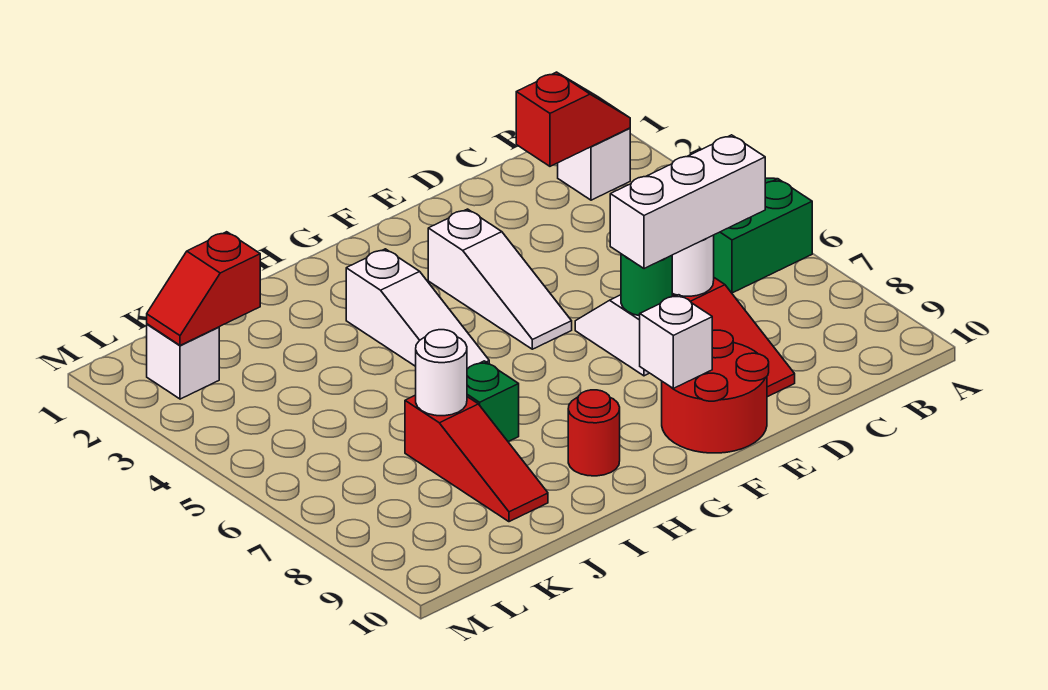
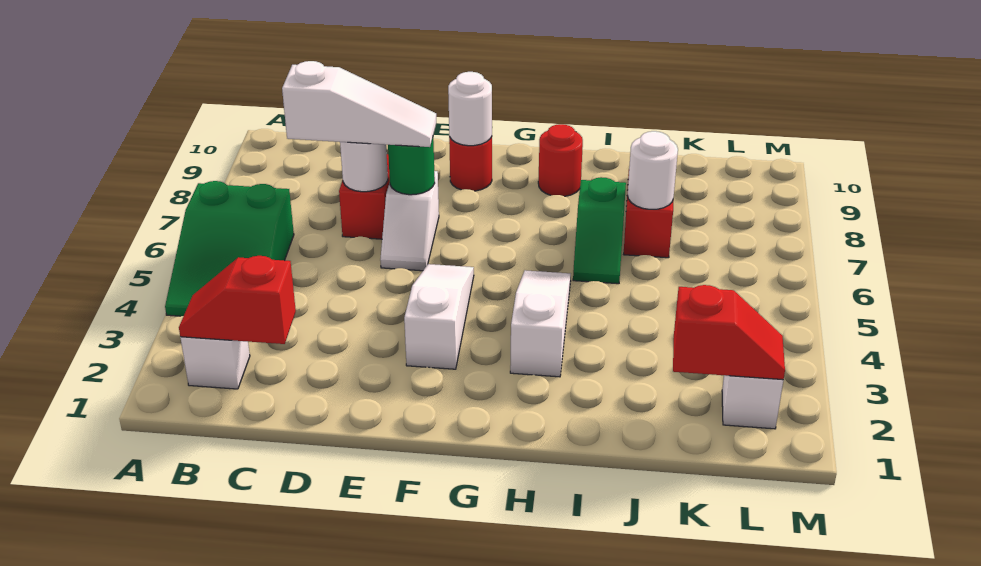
white 1x3 brick [610,135,765,269] -> white 1x3 slope [282,61,436,147]
red 2x2 round brick [662,330,769,453] -> red 1x1 round brick [449,137,492,191]
white 1x1 brick [640,295,712,388] -> white 1x1 round brick [448,72,492,146]

